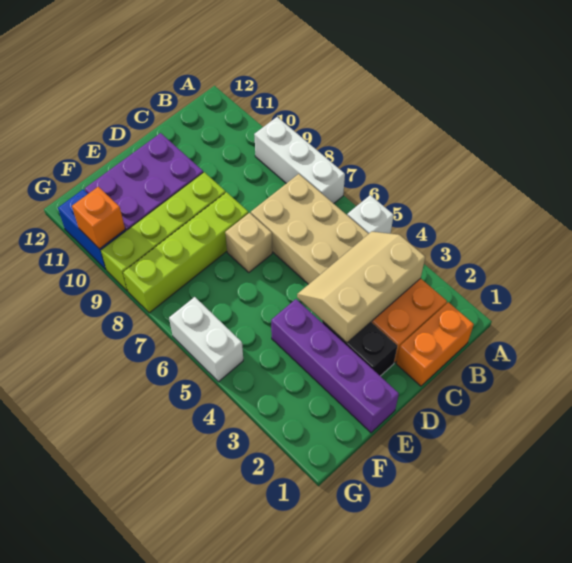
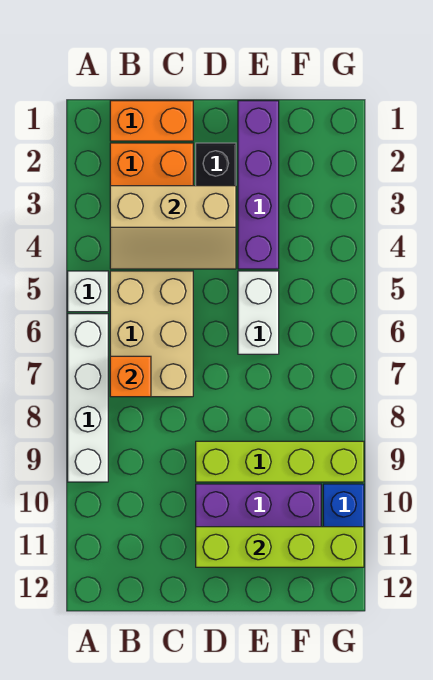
white 1x3 brick [254,117,345,204] -> white 1x4 brick [68,314,108,482]
tan 1x1 brick [225,213,272,272] -> none
lime 1x4 brick [123,192,248,313] -> lime 1x4 brick moved to [196,527,364,567]
white 1x2 brick [169,297,243,382] -> white 1x2 brick moved to [238,271,279,354]
orange 1x1 brick [72,187,125,249] -> orange 1x1 brick moved to [110,356,151,397]

